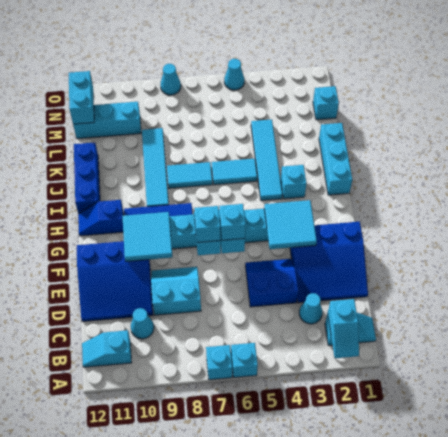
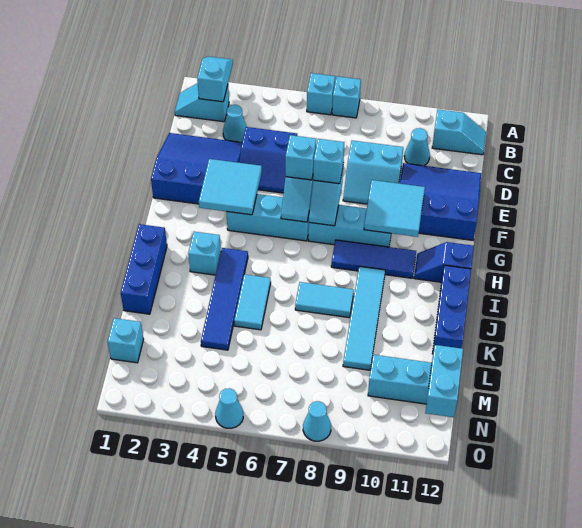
blue 1x2 slope [78,200,124,236] -> blue 1x2 slope turned to [414,242,474,282]
cyan 1x3 brick [319,123,352,195] -> blue 1x3 brick [121,224,167,314]
cyan 1x4 tile [251,119,283,201] -> blue 1x4 tile [201,248,248,350]
cyan 1x2 tile [212,159,257,185] -> cyan 1x2 tile turned to [234,274,271,330]

